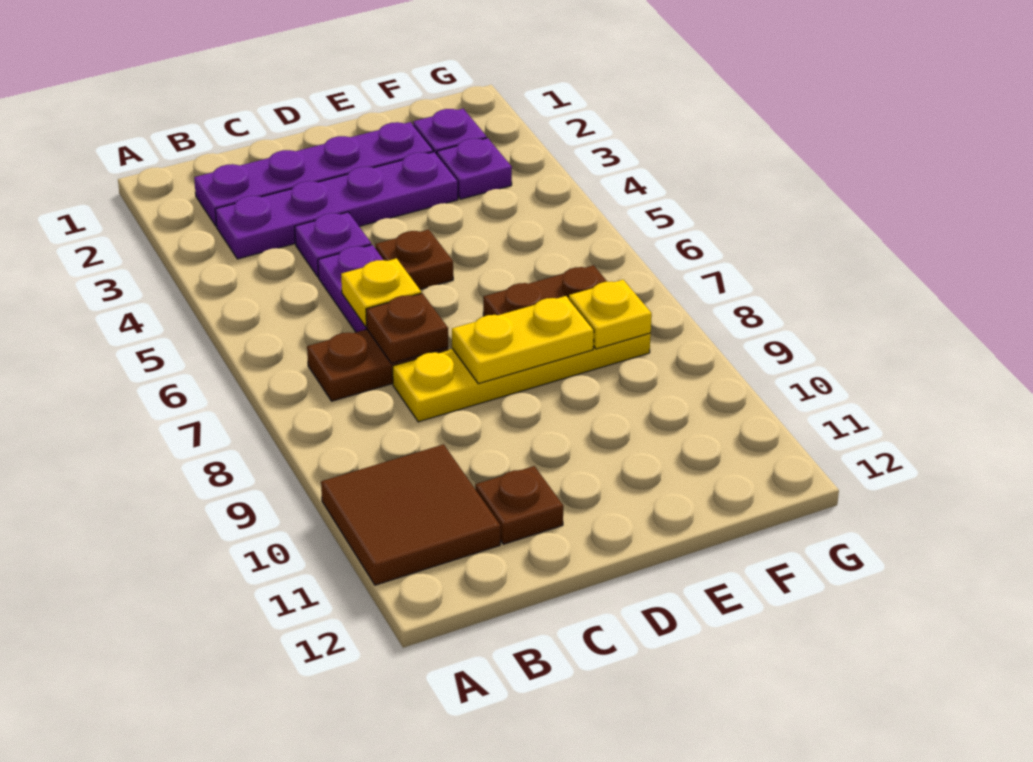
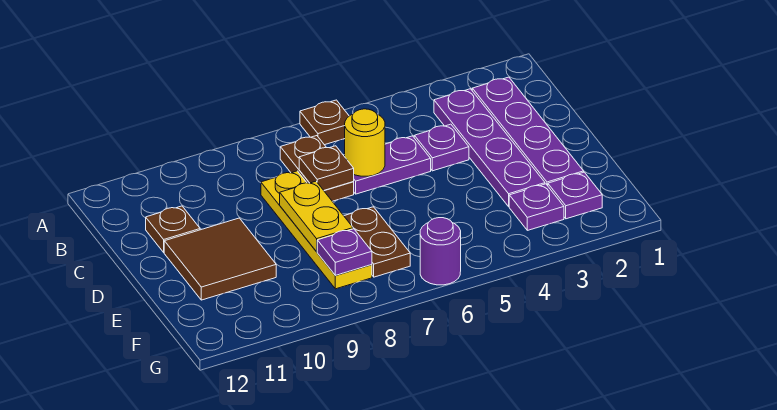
brown 2x2 tile [321,444,500,585] -> brown 2x2 tile moved to [164,218,276,300]
yellow 1x1 plate [341,258,421,327] -> yellow 1x1 round brick [345,109,385,176]
brown 1x1 plate [375,229,453,289] -> brown 1x1 plate moved to [300,100,349,145]
yellow 1x1 plate [569,280,652,349] -> purple 1x1 plate [317,229,372,276]
none -> purple 1x1 round brick [420,218,461,285]

